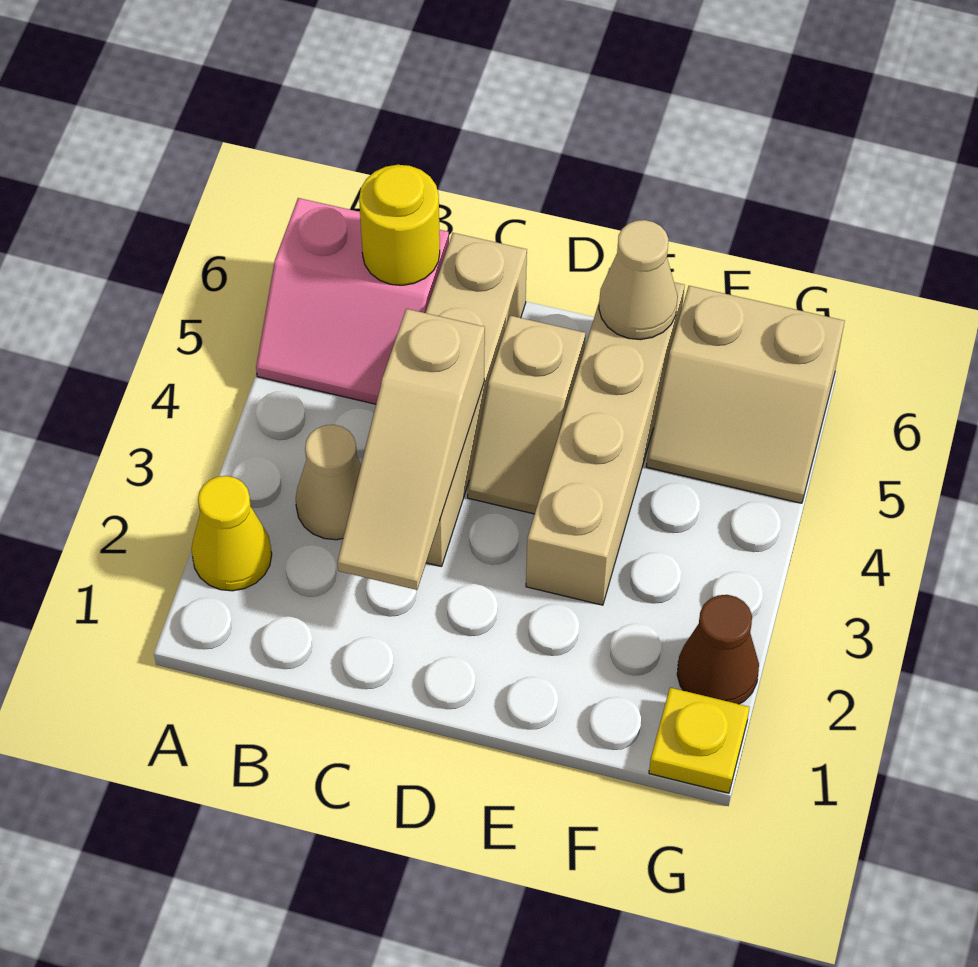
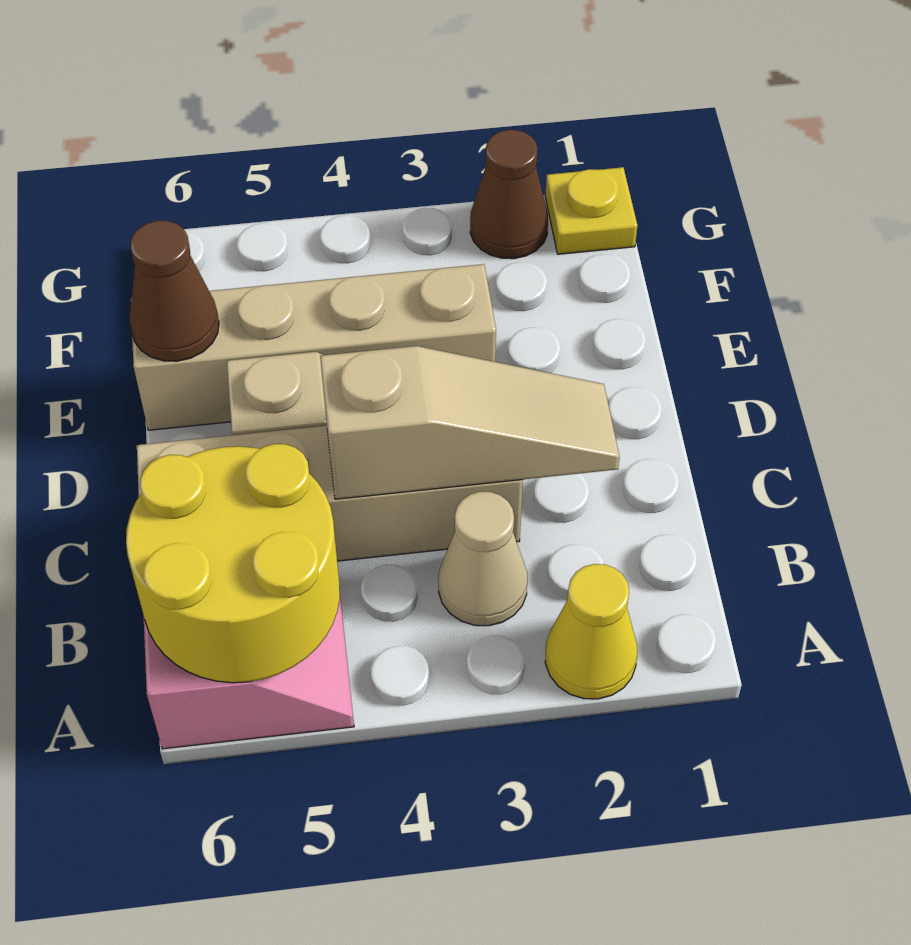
yellow 1x1 round brick [359,165,440,285] -> yellow 2x2 round brick [126,444,340,683]
tan 1x1 cone [599,220,678,340] -> brown 1x1 cone [129,220,219,361]
tan 2x2 slope [646,286,845,503] -> none

